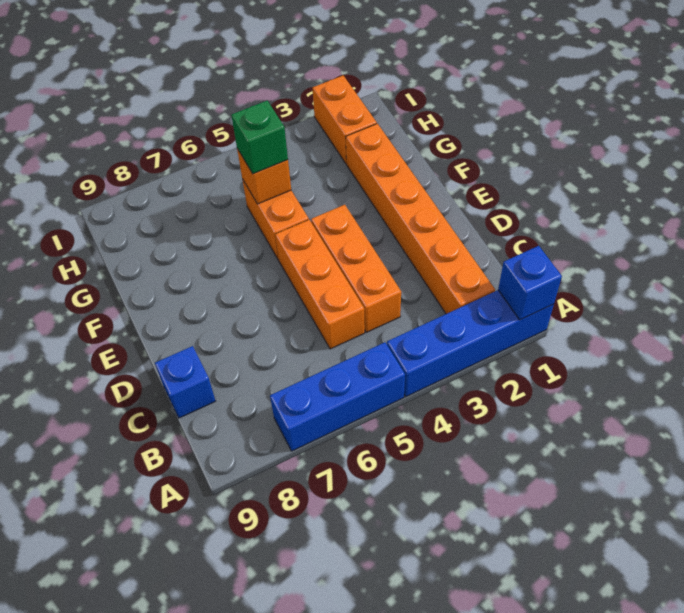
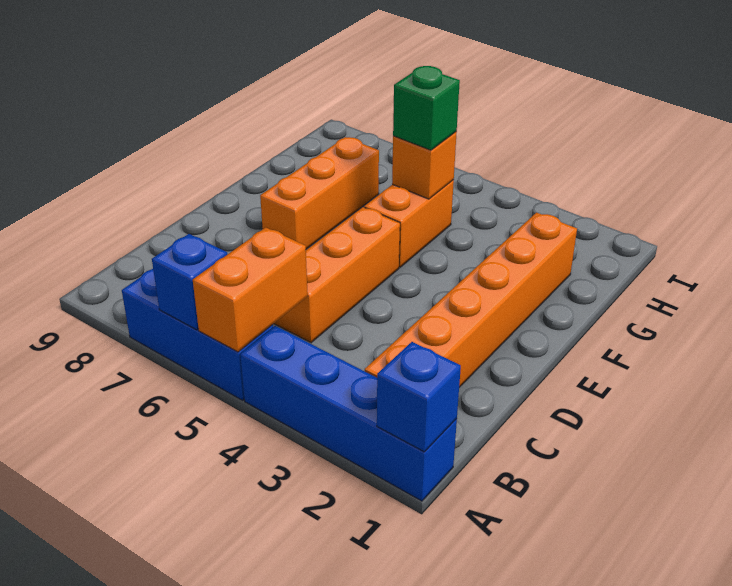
orange 1x3 brick [311,205,401,332] -> orange 1x3 brick moved to [260,137,379,249]
blue 1x1 brick [155,346,215,418] -> blue 1x1 brick moved to [152,234,228,330]
orange 1x2 brick [313,76,377,164] -> orange 1x2 brick moved to [193,227,308,352]

